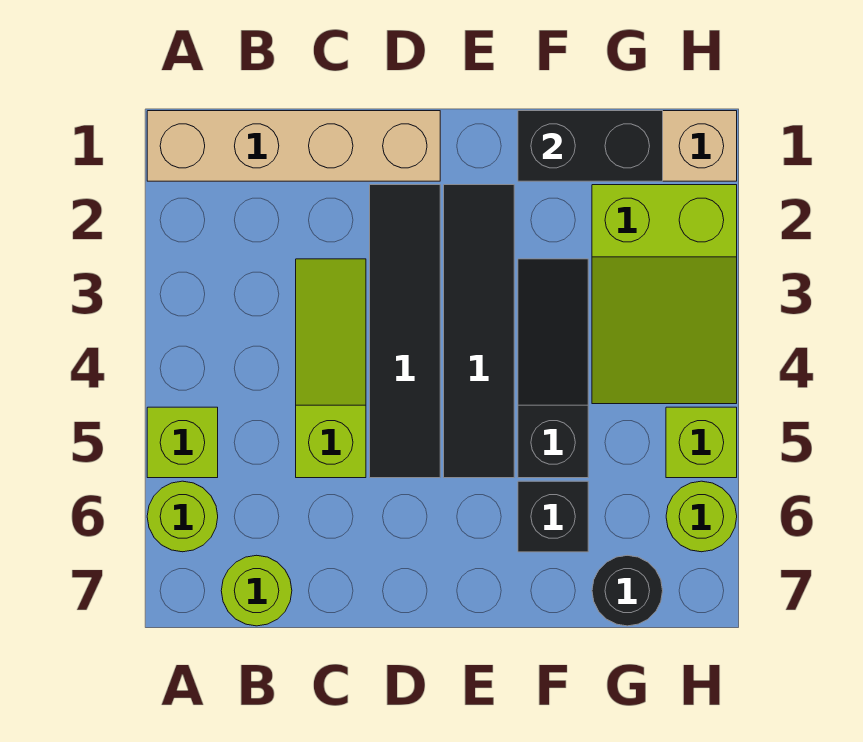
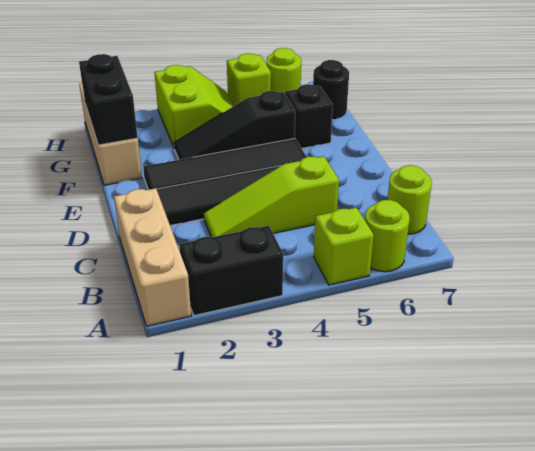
tan 1x4 brick [147,111,440,181] -> tan 1x3 brick [114,188,191,326]
none -> black 1x2 brick [179,226,283,316]
lime 2x3 slope [592,185,737,404] -> lime 2x2 slope [154,65,234,147]

